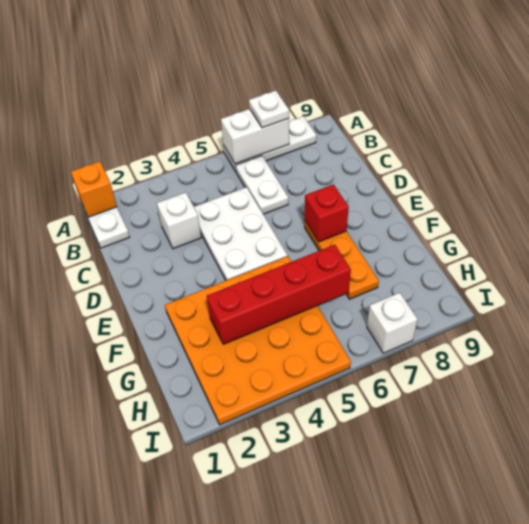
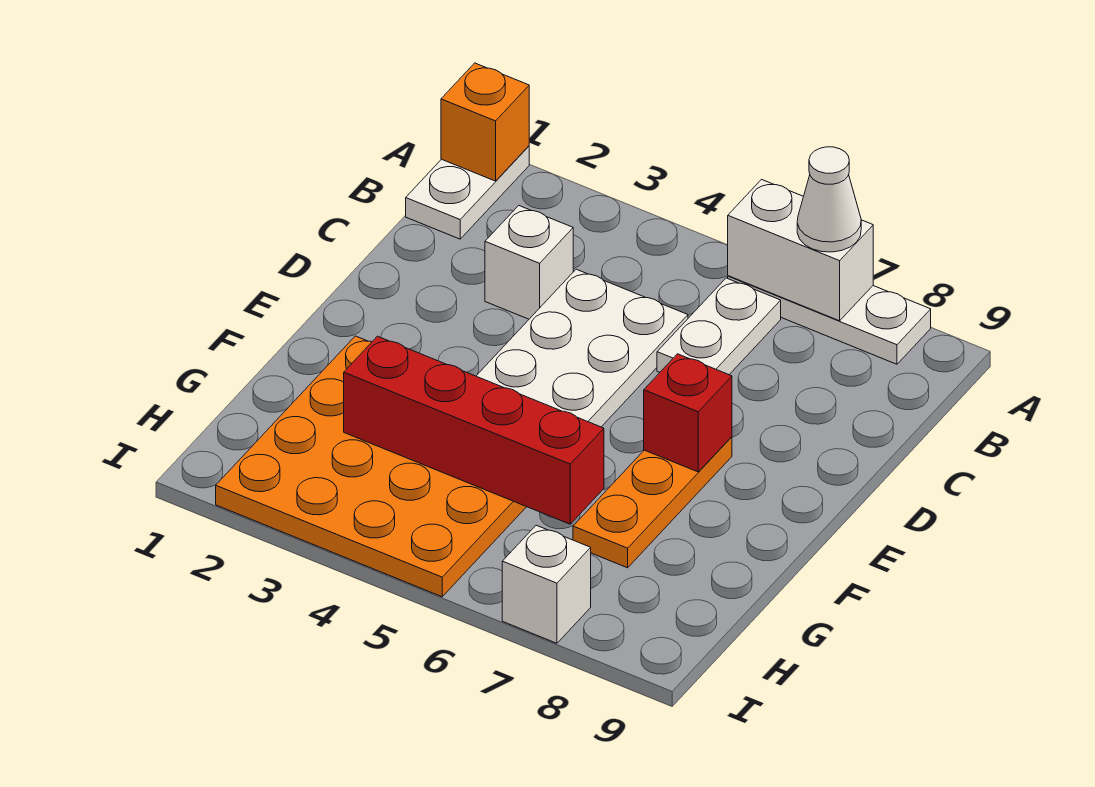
white 1x1 plate [249,91,289,128] -> white 1x1 cone [797,147,861,252]

